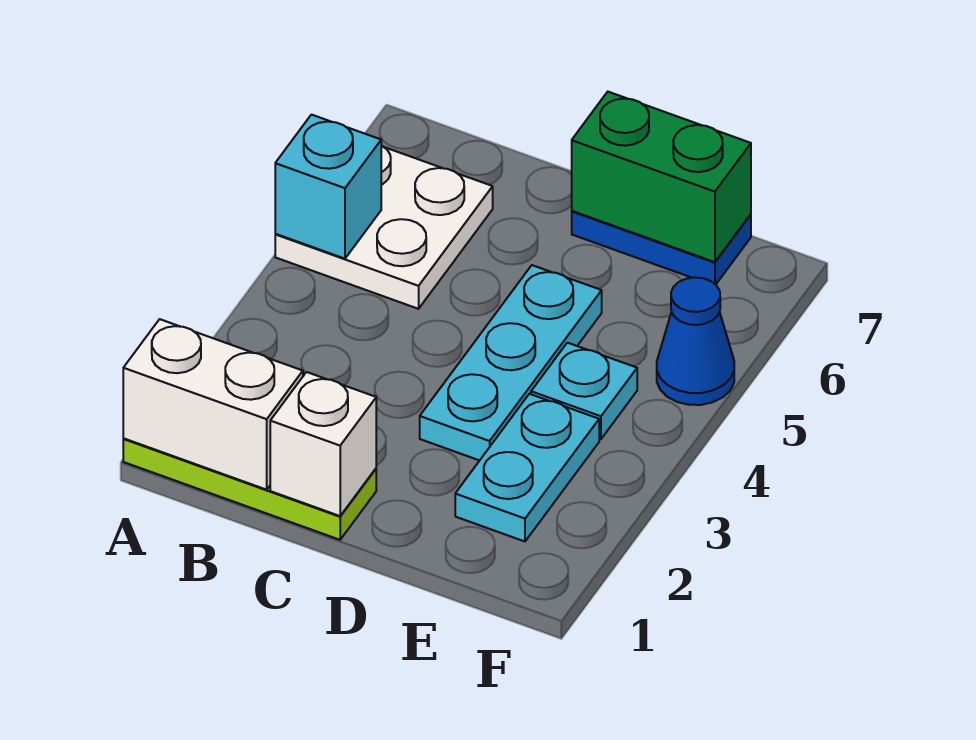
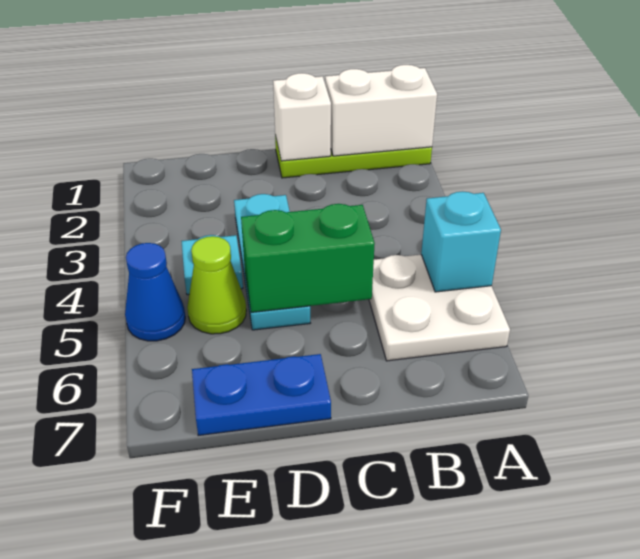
green 1x2 brick [572,92,751,262] -> green 1x2 brick moved to [241,204,375,312]
cyan 1x2 plate [455,394,599,541] -> none
none -> lime 1x1 cone [187,236,246,334]

